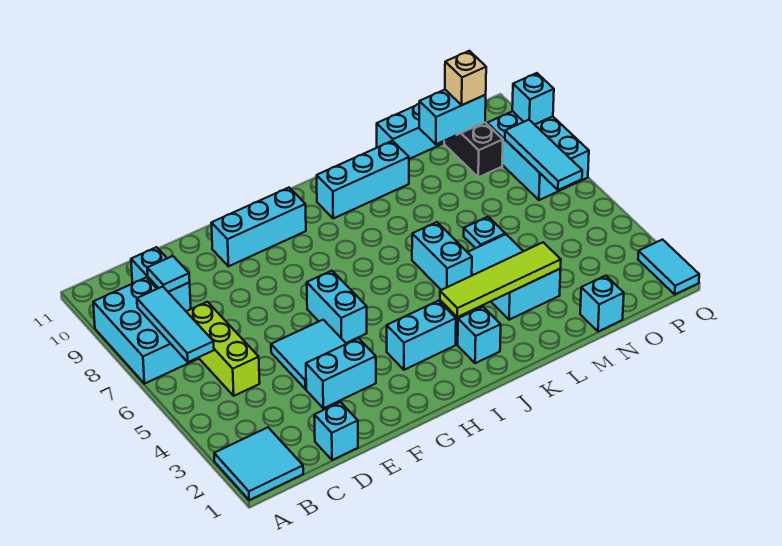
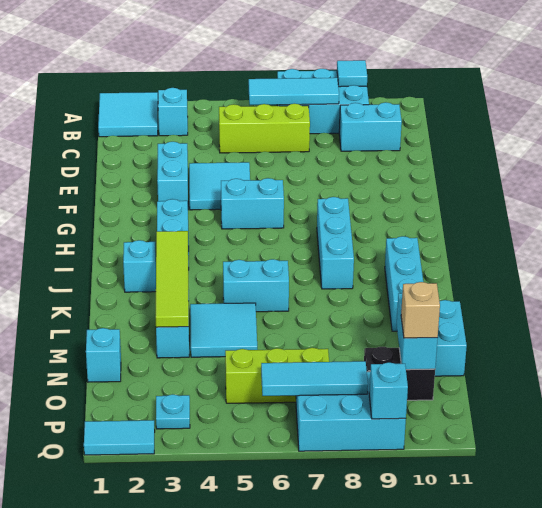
cyan 1x1 tile [147,256,190,292] -> cyan 1x1 tile moved to [337,60,367,87]
cyan 1x1 brick [314,402,358,460] -> cyan 1x1 brick moved to [158,88,188,136]
cyan 1x3 brick [211,188,306,266] -> cyan 1x3 brick moved to [317,197,354,289]
cyan 1x1 plate [464,217,505,248] -> cyan 1x1 plate moved to [156,394,190,429]
none -> lime 1x3 brick [225,348,329,403]

